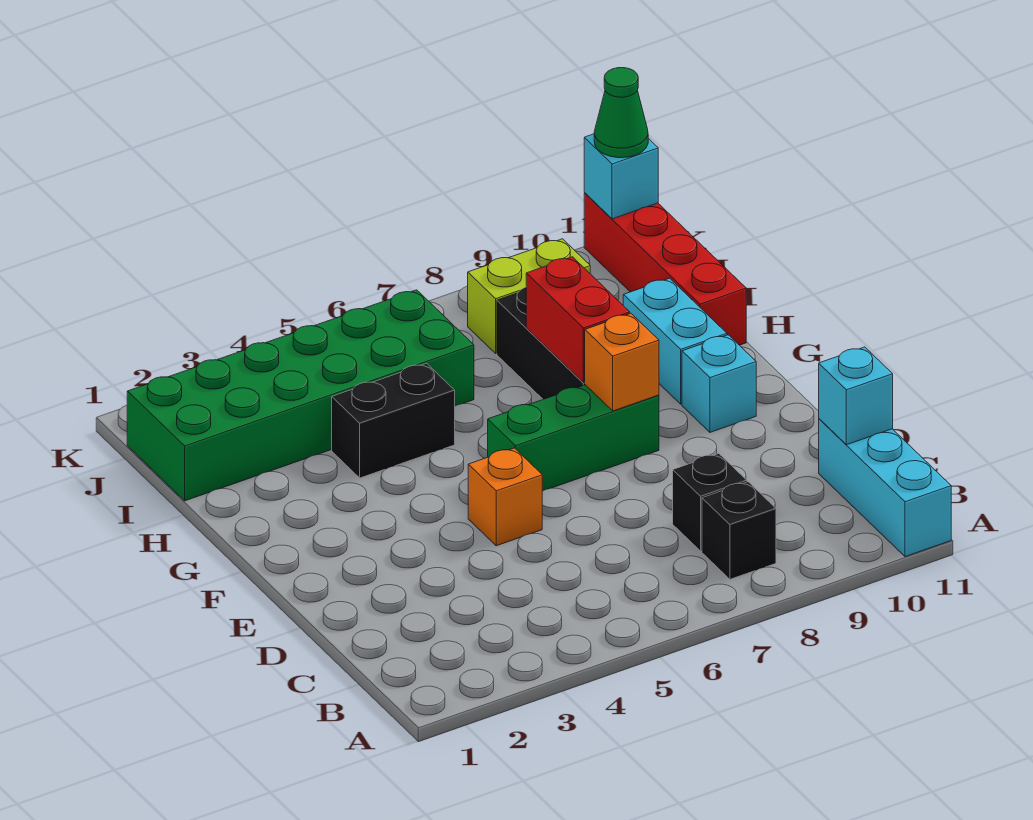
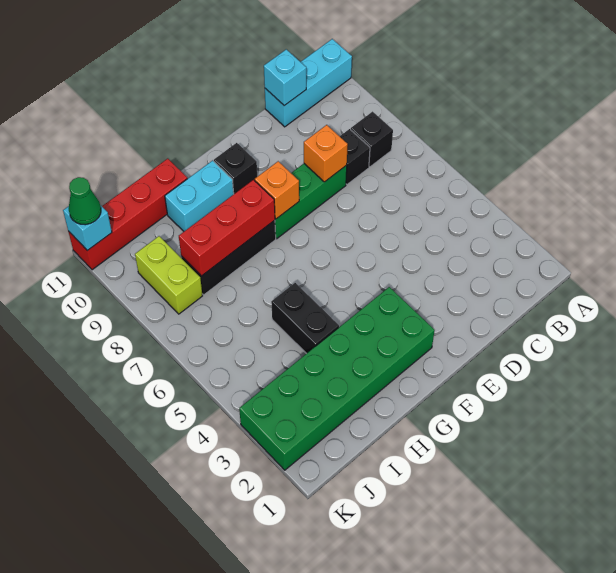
orange 1x1 brick [468,448,542,546] -> orange 1x1 brick moved to [304,125,348,182]
green 1x3 brick [488,385,659,491] -> green 1x3 brick turned to [275,164,347,239]
cyan 1x1 brick [682,335,756,432] -> black 1x1 brick [214,143,257,194]
red 1x2 brick [526,257,630,383] -> red 1x3 brick [179,180,275,276]
green 2x6 brick [127,290,474,501] -> green 2x6 brick turned to [239,287,435,470]

